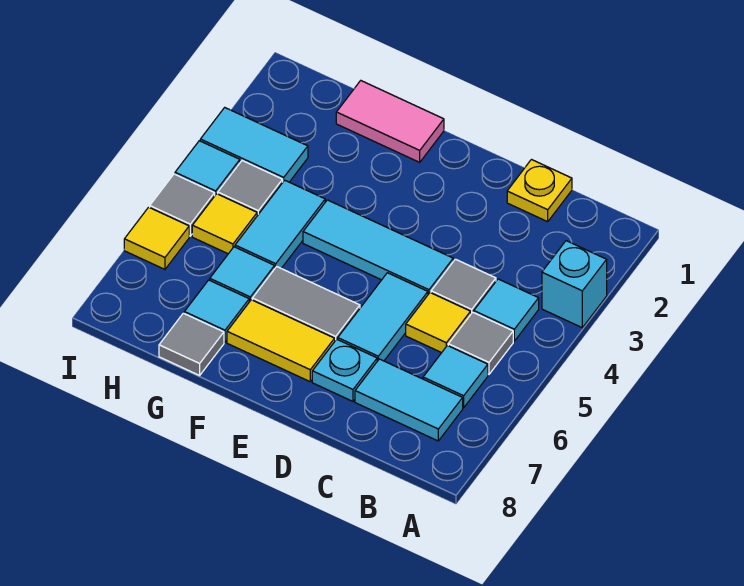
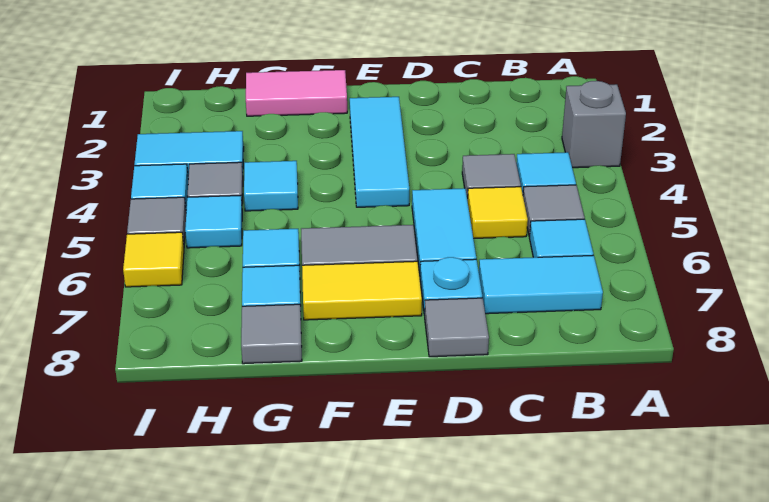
cyan 1x1 brick [542,241,607,328] -> grey 1x1 brick [562,81,626,168]
yellow 1x1 plate [507,160,572,222] -> none
cyan 1x3 tile [303,200,453,294] -> cyan 1x3 tile turned to [350,97,409,207]
none -> grey 1x1 tile [425,298,489,357]
cyan 1x2 tile [235,180,325,268] -> cyan 1x1 tile [244,161,298,211]
yellow 1x1 tile [192,194,257,254] -> cyan 1x1 tile [185,196,242,248]

